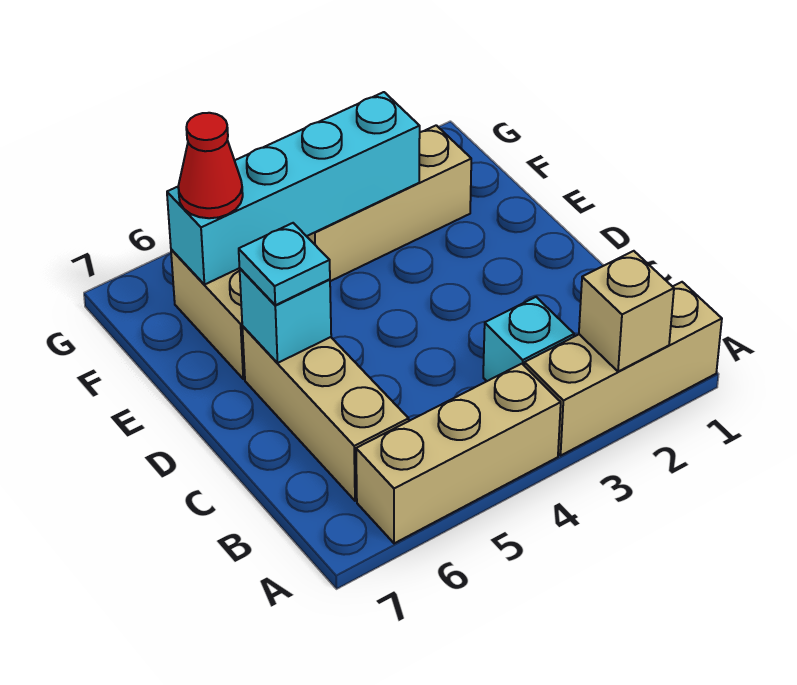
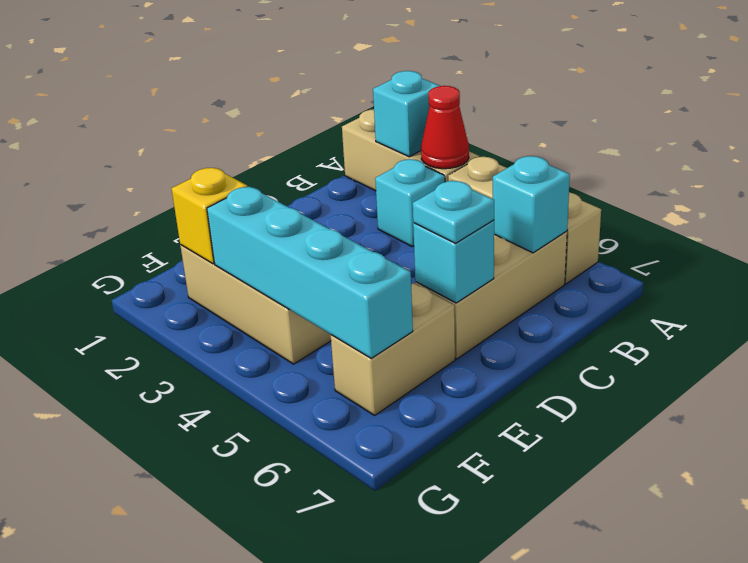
tan 1x1 brick [579,251,674,372] -> cyan 1x1 brick [373,71,440,157]
none -> cyan 1x1 brick [492,156,570,253]
none -> yellow 1x1 brick [172,168,248,264]
red 1x1 cone [178,113,243,218] -> red 1x1 cone moved to [421,86,469,169]

